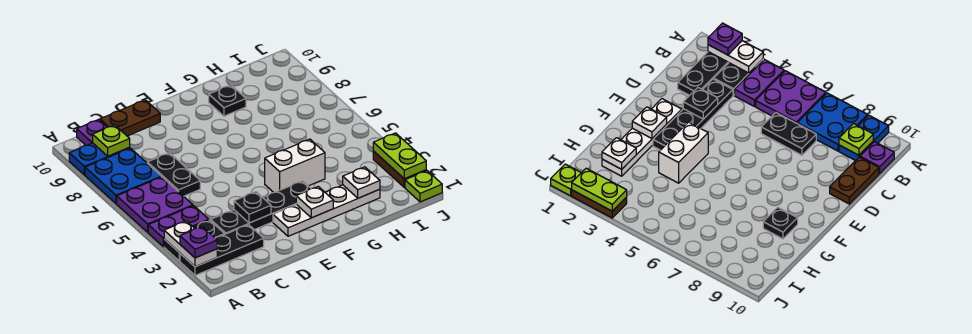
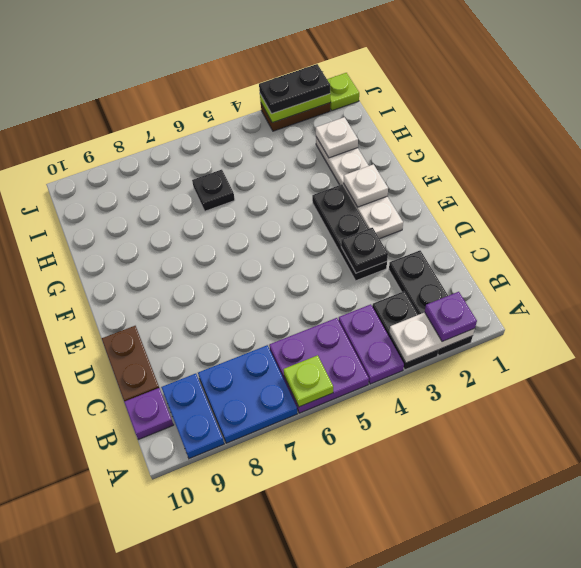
lime 1x1 plate [93,125,130,156] -> lime 1x1 plate moved to [283,355,333,407]
black 1x4 plate [211,181,311,234] -> black 1x3 plate [312,184,387,281]
black 1x2 plate [147,153,200,196] -> black 1x2 plate moved to [259,64,330,114]
white 1x2 brick [265,139,325,192] -> none
black 1x1 plate [209,85,246,116] -> black 1x1 plate moved to [192,170,235,211]

